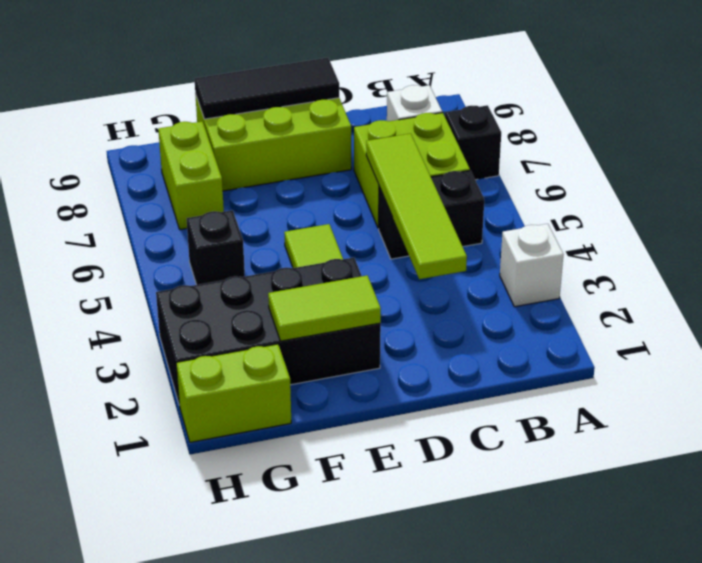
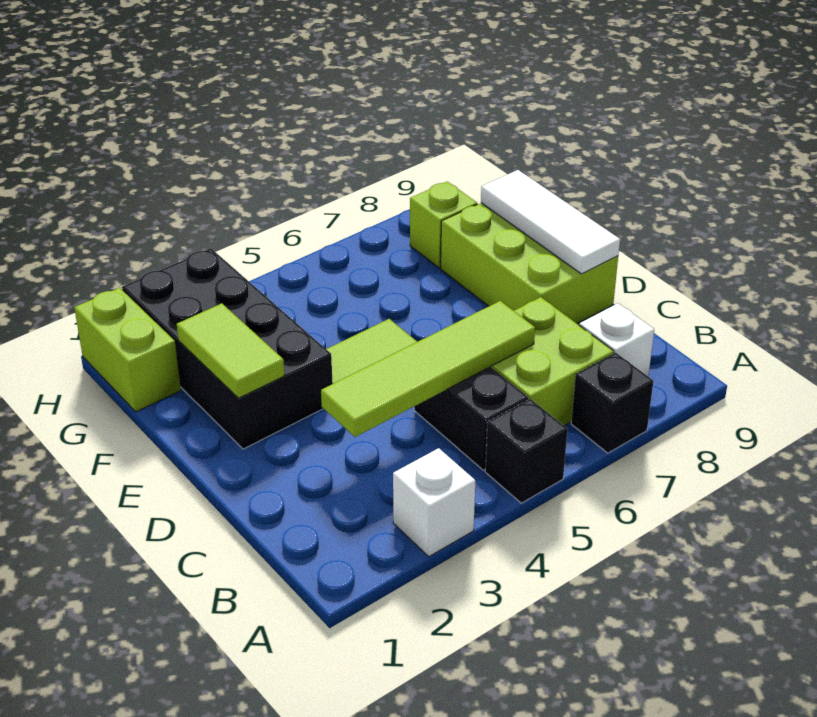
black 1x3 tile [195,58,339,119] -> white 1x3 tile [481,170,620,274]
black 1x1 brick [186,210,245,285] -> black 1x1 brick moved to [485,399,568,503]
lime 1x2 brick [158,122,224,230] -> lime 1x1 brick [410,181,477,268]

